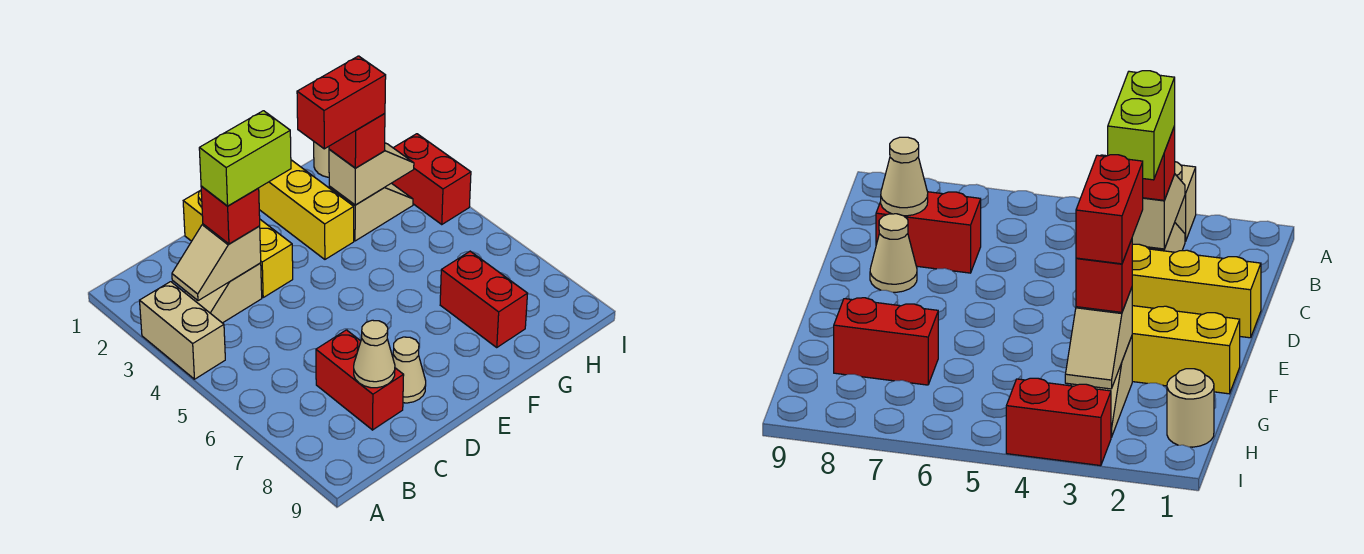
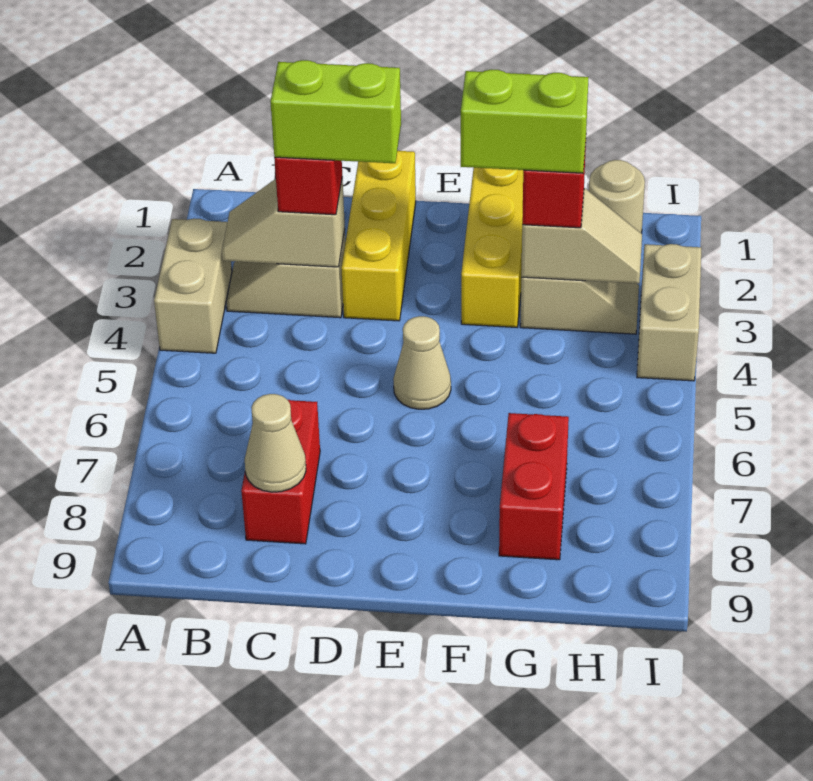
tan 1x1 cone [393,337,426,403] -> tan 1x1 cone moved to [393,316,451,409]
red 1x2 brick [297,56,386,149] -> lime 1x2 brick [461,70,588,173]
red 1x2 brick [392,134,471,225] -> tan 1x2 brick [637,244,701,381]

